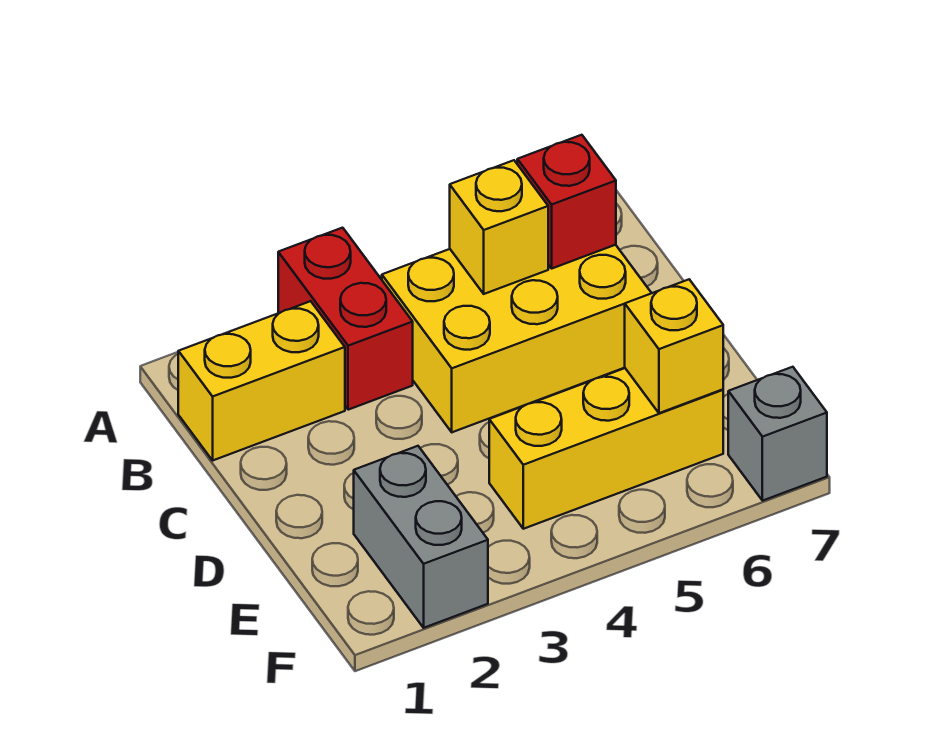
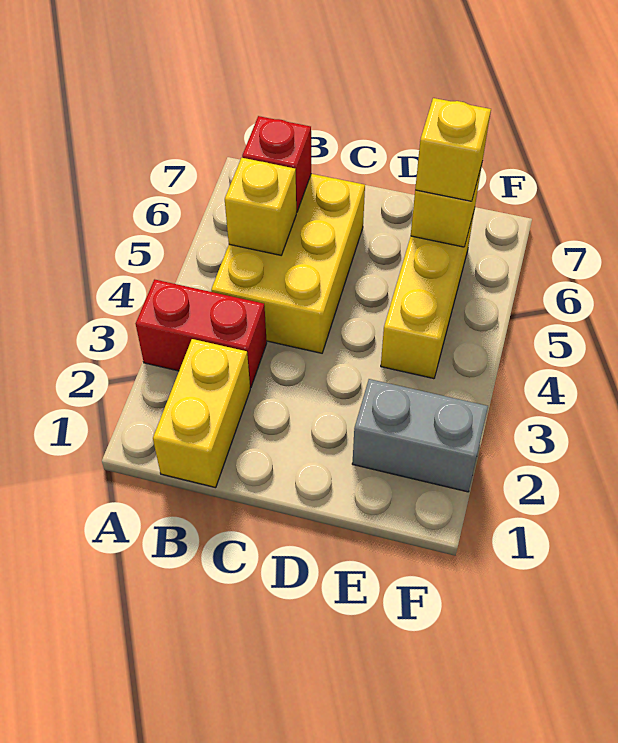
none -> yellow 1x1 brick [415,98,491,201]
grey 1x1 brick [728,367,827,501] -> none

